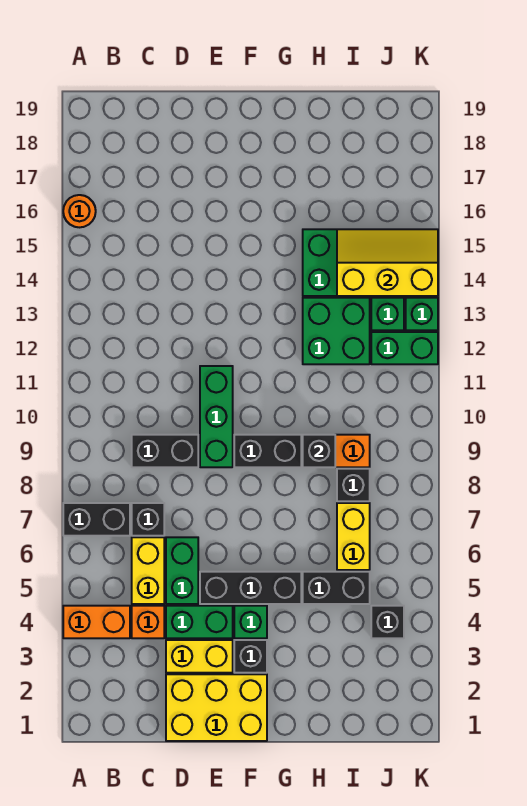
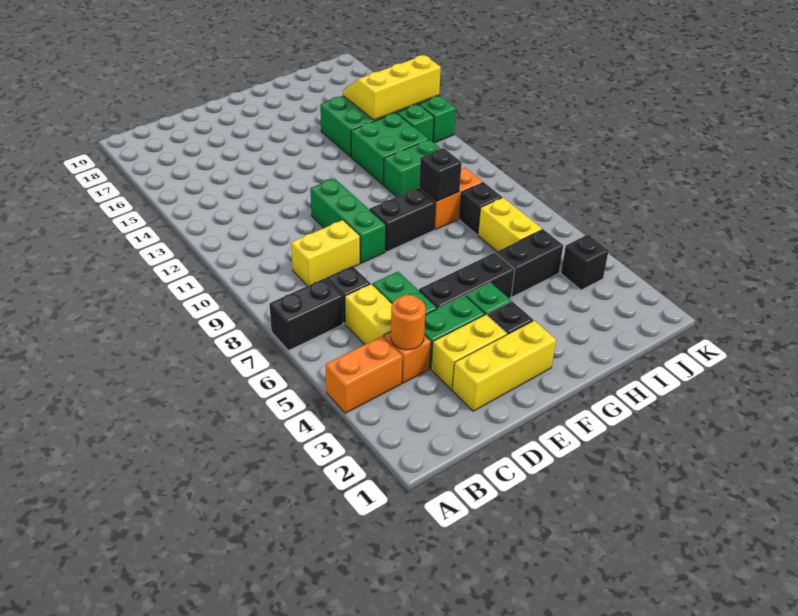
orange 1x1 round brick [63,195,96,227] -> orange 1x1 round brick moved to [391,295,426,350]
black 1x2 brick [132,435,198,467] -> yellow 1x2 brick [291,220,360,286]
yellow 2x3 brick [166,674,267,741] -> yellow 1x3 brick [452,321,556,411]
green 1x2 brick [371,332,438,364] -> green 1x2 brick moved to [384,140,441,197]

